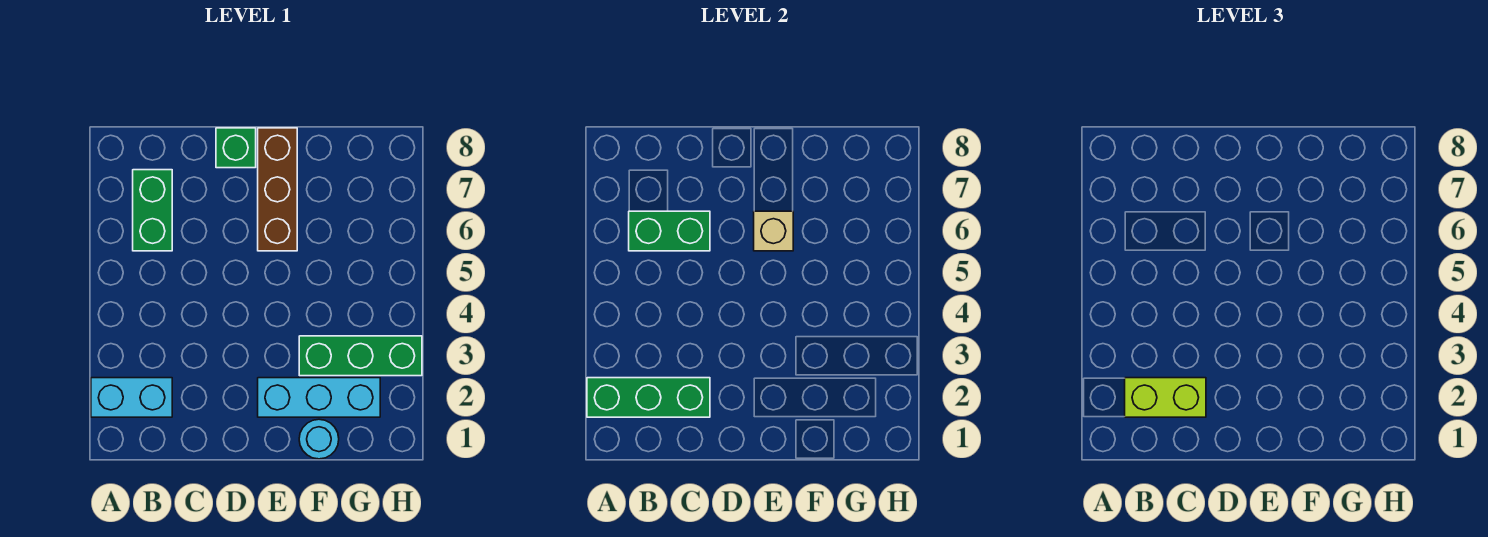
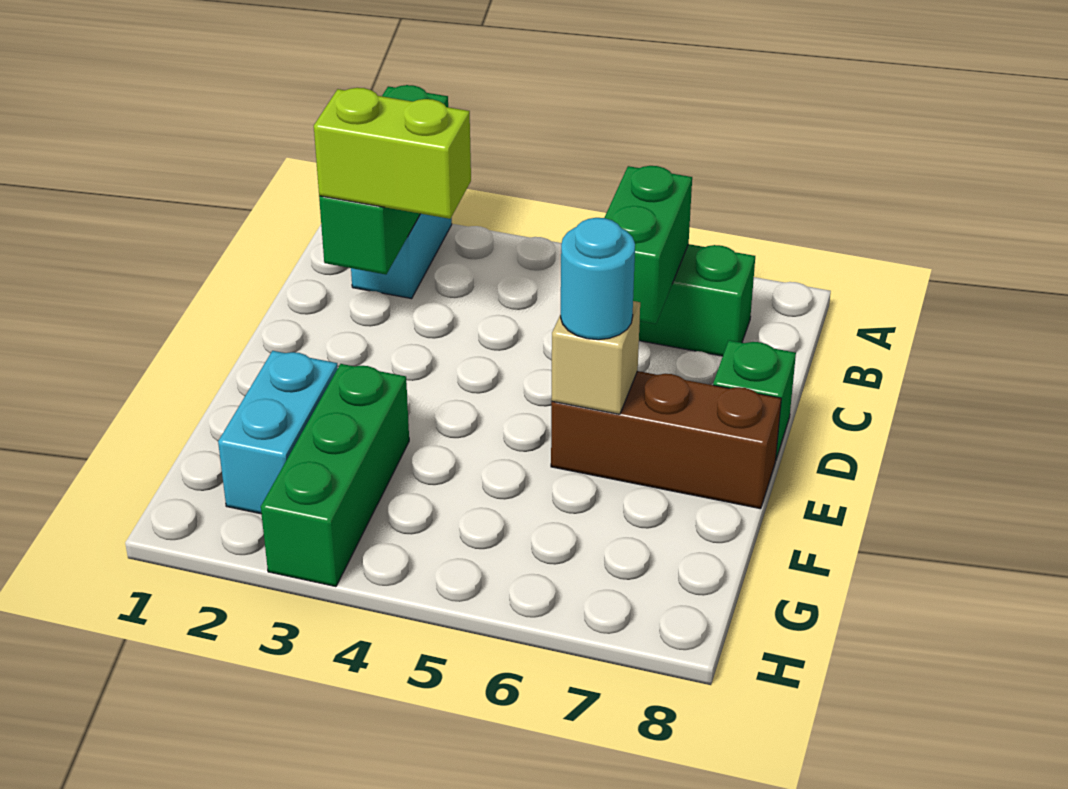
lime 1x2 brick [1125,378,1206,417] -> lime 1x2 brick turned to [314,88,471,219]
cyan 1x3 brick [258,378,380,417] -> cyan 1x2 brick [218,351,338,514]
cyan 1x1 round brick [299,419,339,459] -> cyan 1x1 round brick moved to [561,218,635,340]

